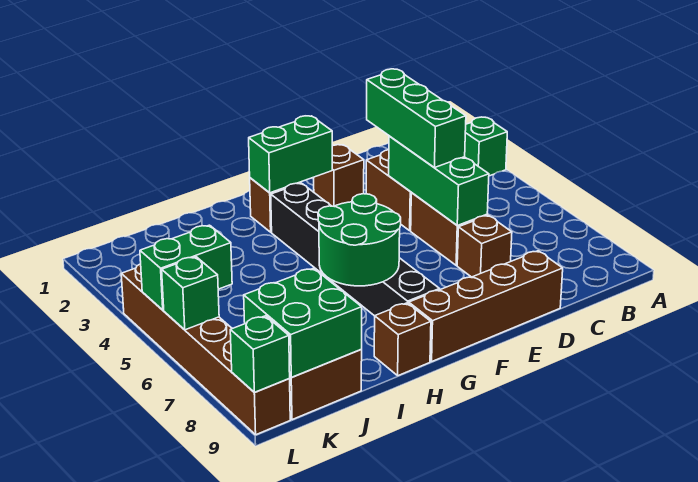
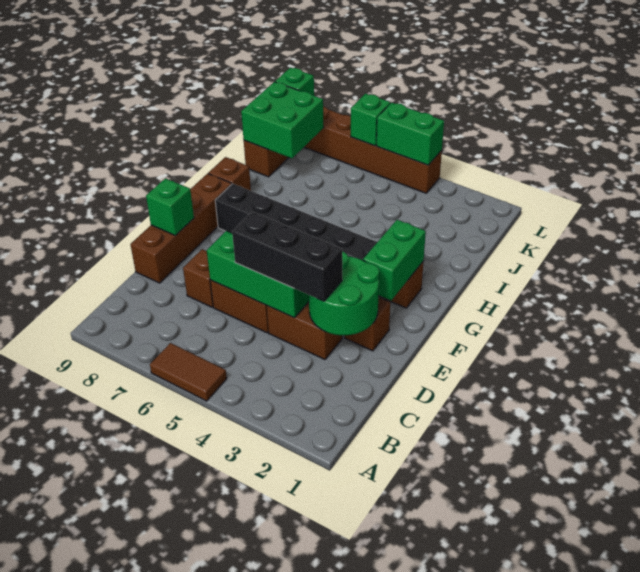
green 1x1 brick [465,117,507,176] -> green 1x1 brick moved to [146,178,194,236]
none -> brown 1x2 tile [150,343,227,401]
green 1x3 brick [367,69,466,168] -> black 1x3 brick [232,212,342,301]
green 2x2 round brick [318,194,401,286] -> green 2x2 round brick moved to [309,251,379,335]
green 1x2 brick [140,225,232,310] -> green 1x2 brick turned to [376,103,444,165]

